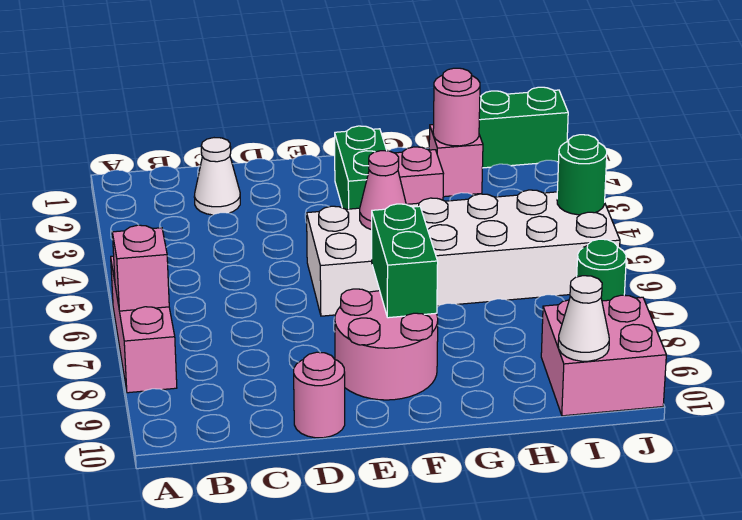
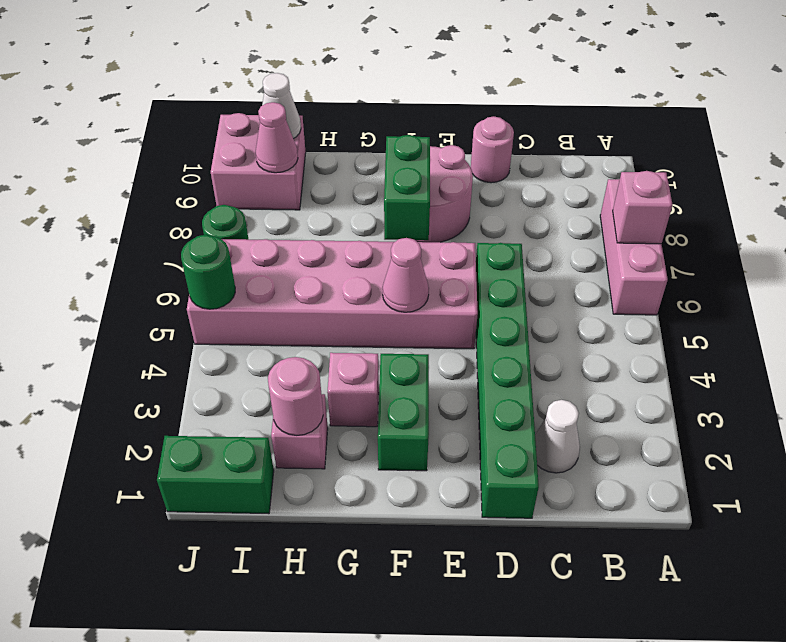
none -> green 1x6 brick [476,243,539,518]
white 2x6 brick [307,190,620,316] -> pink 2x6 brick [187,239,478,349]
none -> pink 1x1 cone [256,102,298,173]

